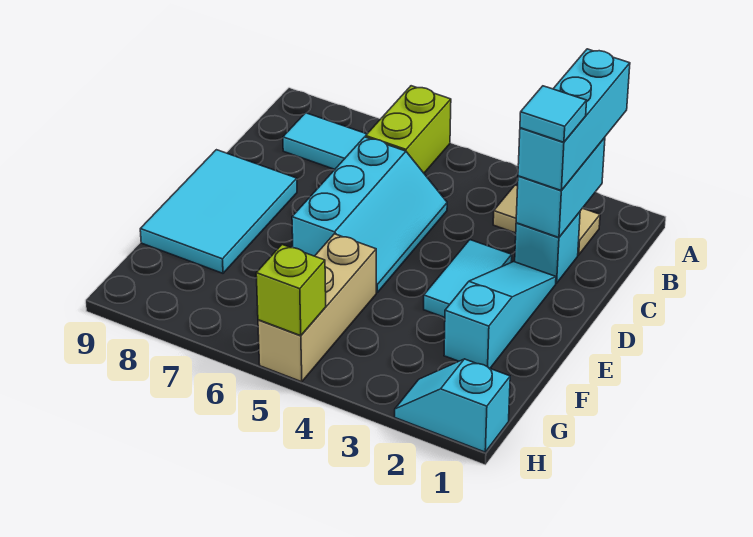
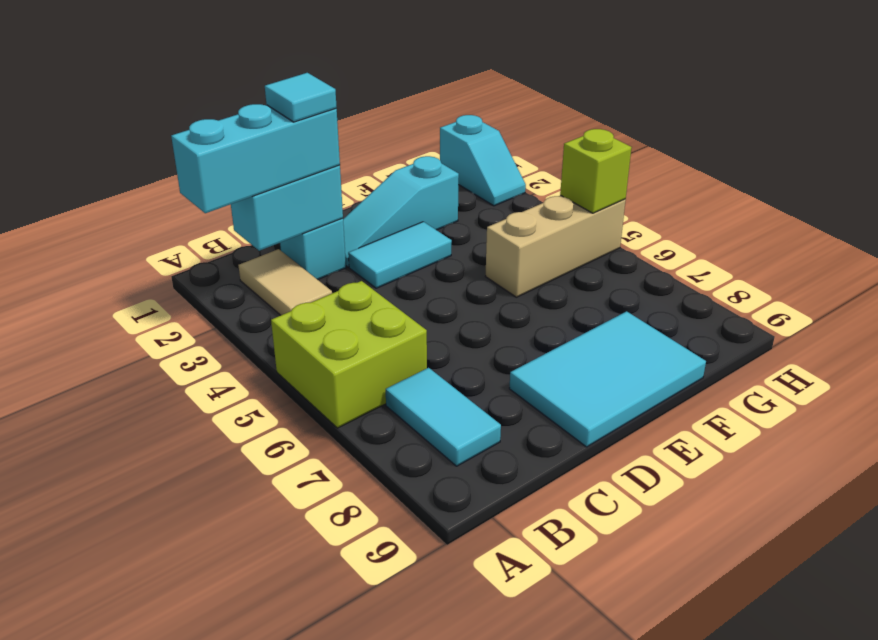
lime 1x2 brick [366,86,451,173] -> lime 2x2 brick [271,281,427,428]
cyan 2x3 slope [292,137,447,292] -> none

